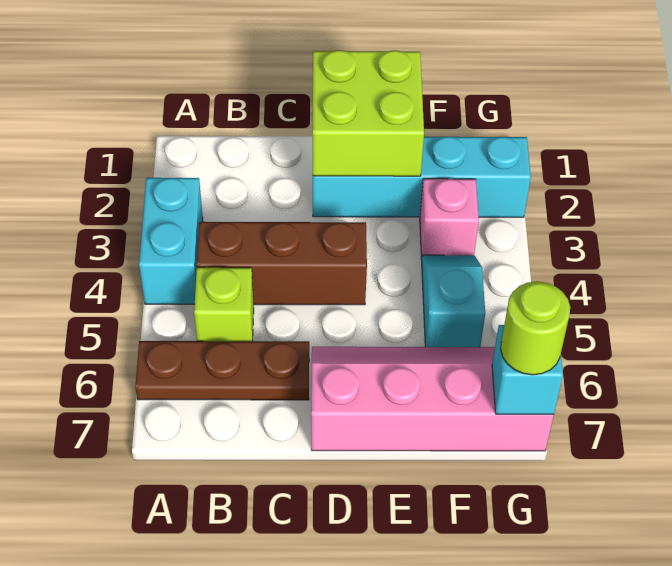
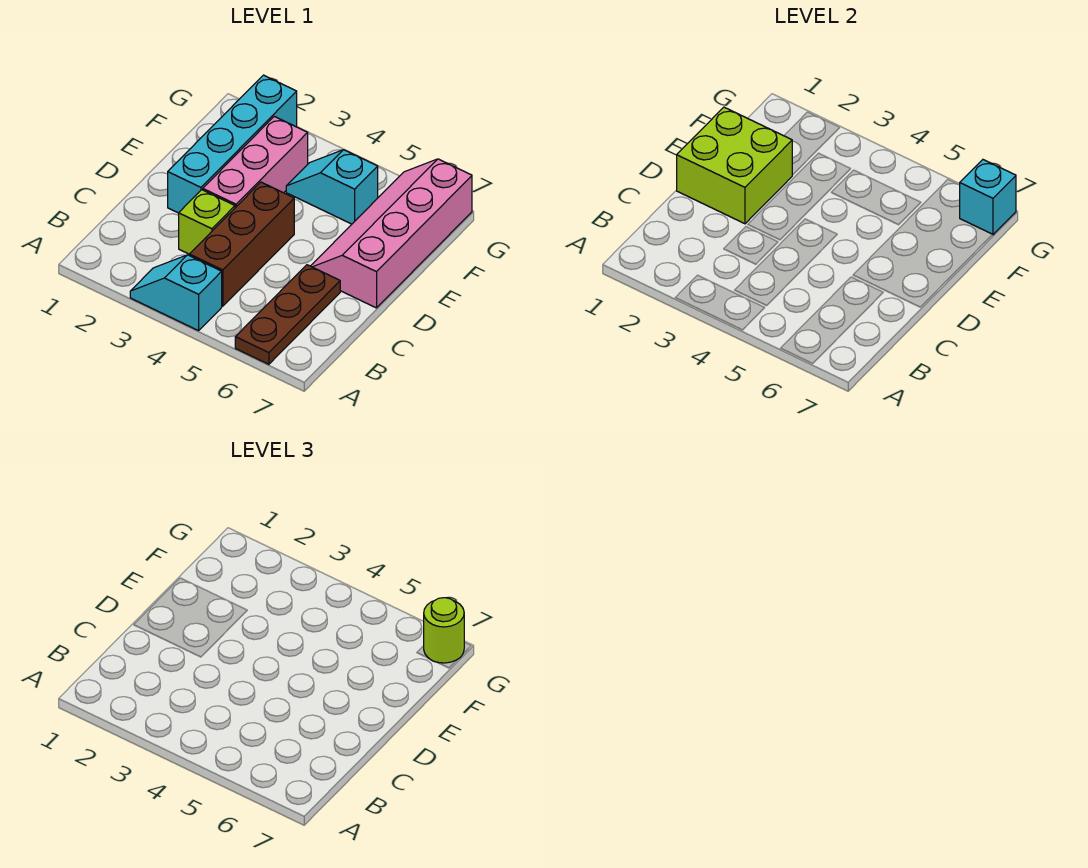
cyan 1x2 brick [139,178,203,304] -> cyan 1x2 slope [130,255,222,331]
lime 1x1 brick [194,267,254,341] -> lime 1x1 brick moved to [179,190,235,254]
pink 1x1 brick [420,179,479,259] -> pink 1x3 brick [203,116,308,208]

